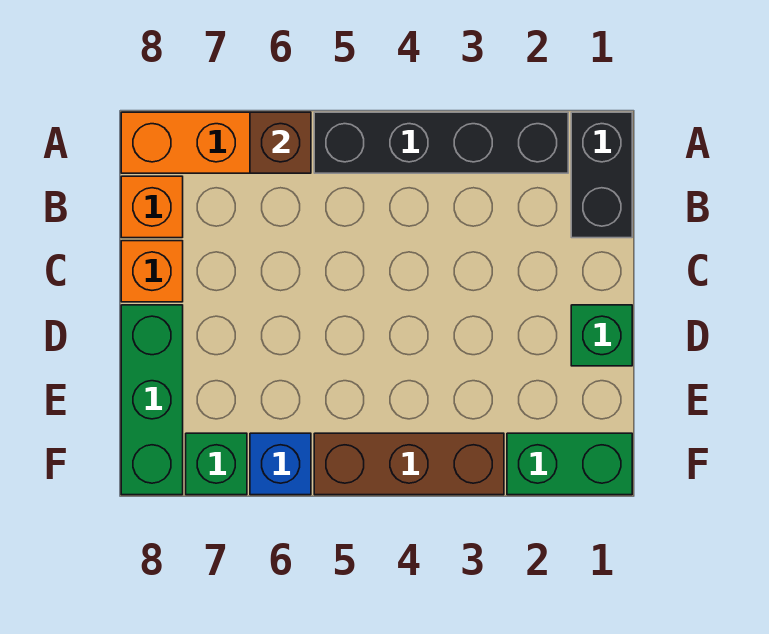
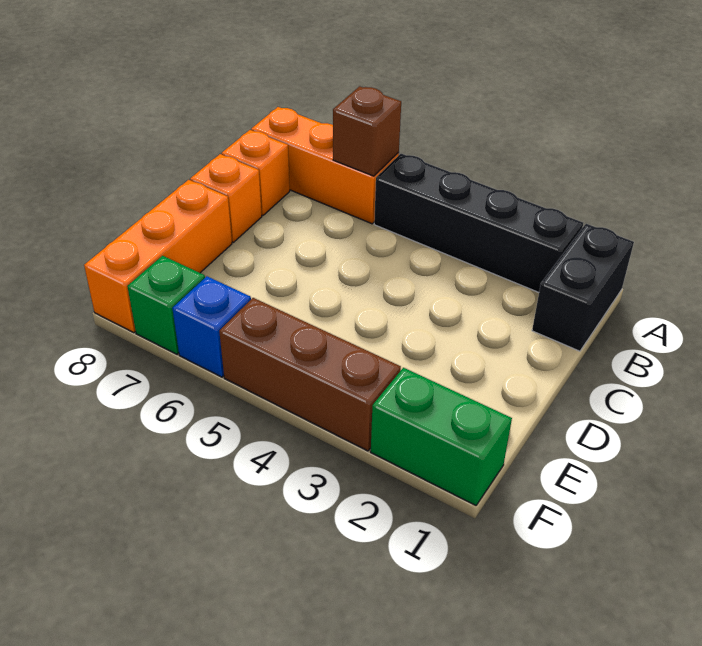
green 1x1 brick [571,305,632,366] -> none
green 1x3 brick [121,305,183,495] -> orange 1x3 brick [84,180,232,333]

